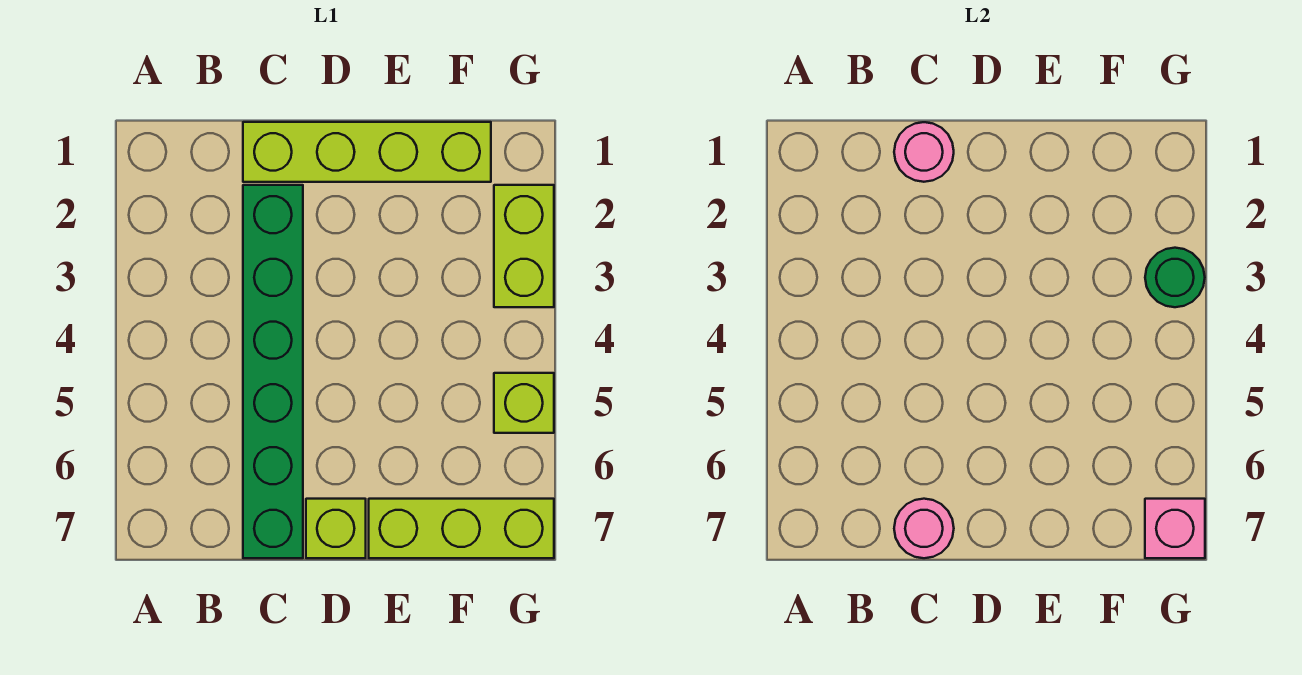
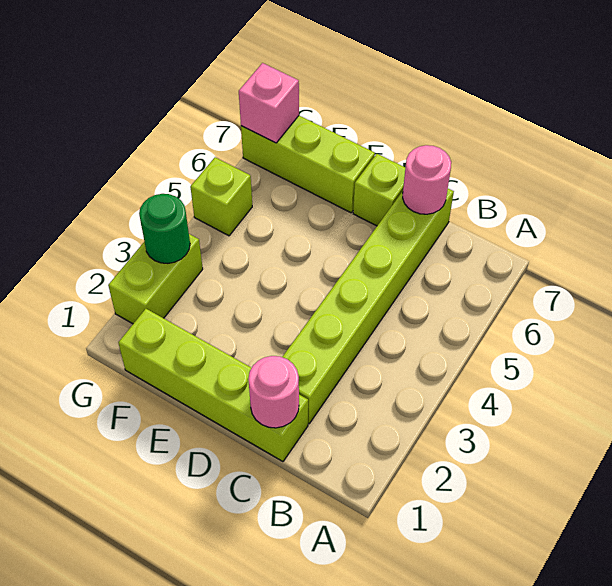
green 1x6 brick [243,185,303,558] -> lime 1x6 brick [283,189,454,424]

